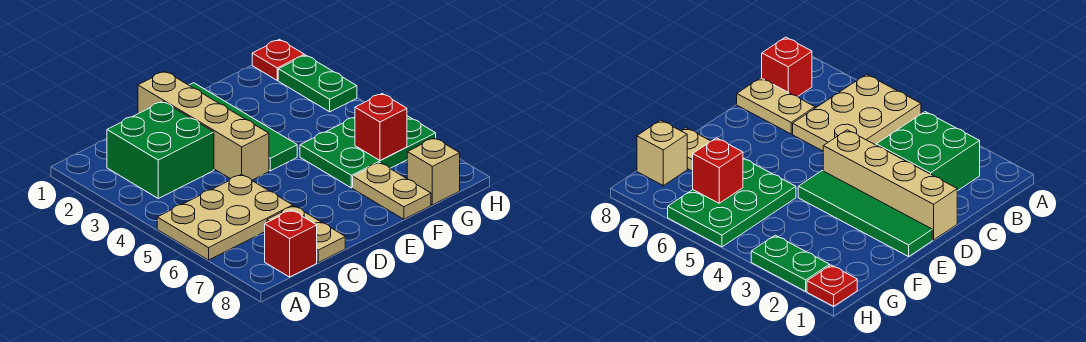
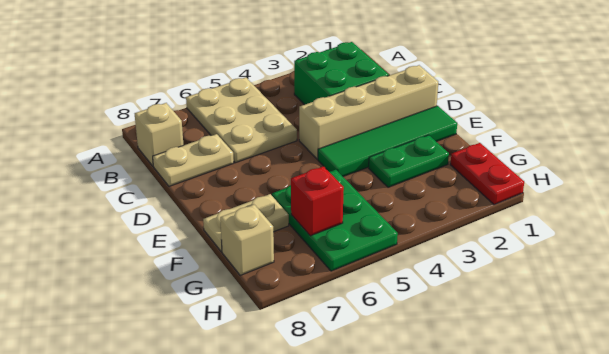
red 1x1 brick [265,210,317,277] -> tan 1x1 brick [135,103,183,166]
red 1x1 plate [252,39,304,80] -> red 1x2 plate [450,143,524,205]
green 1x2 plate [278,55,357,112] -> green 1x2 plate moved to [369,135,449,187]

